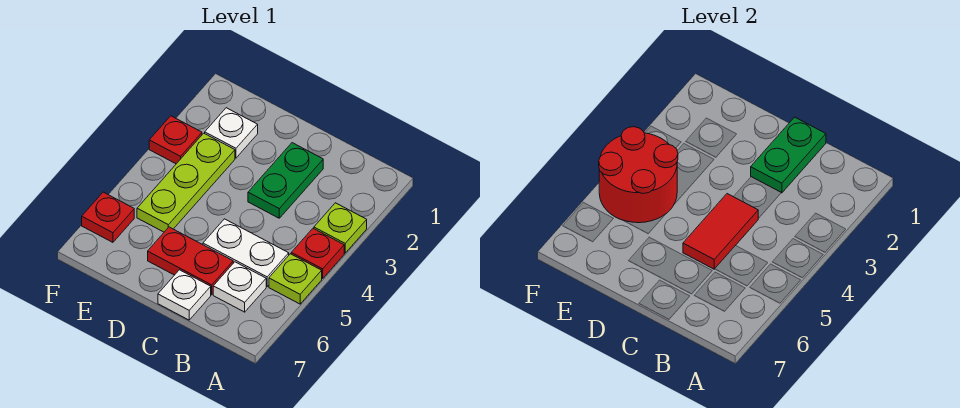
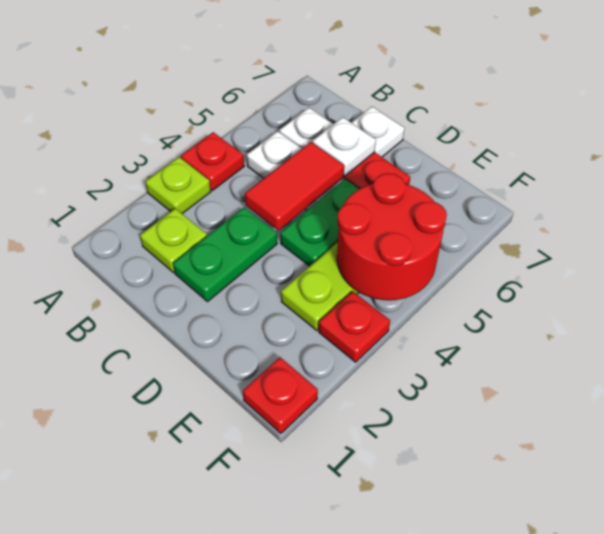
lime 1x1 plate [269,254,322,304] -> lime 1x1 plate moved to [140,208,207,273]
green 1x2 plate [751,117,826,193] -> green 1x2 plate moved to [280,179,359,266]
white 1x1 plate [205,108,258,158] -> white 1x1 plate moved to [312,117,376,176]
red 1x1 plate [82,192,134,242] -> red 1x1 plate moved to [243,357,318,433]

